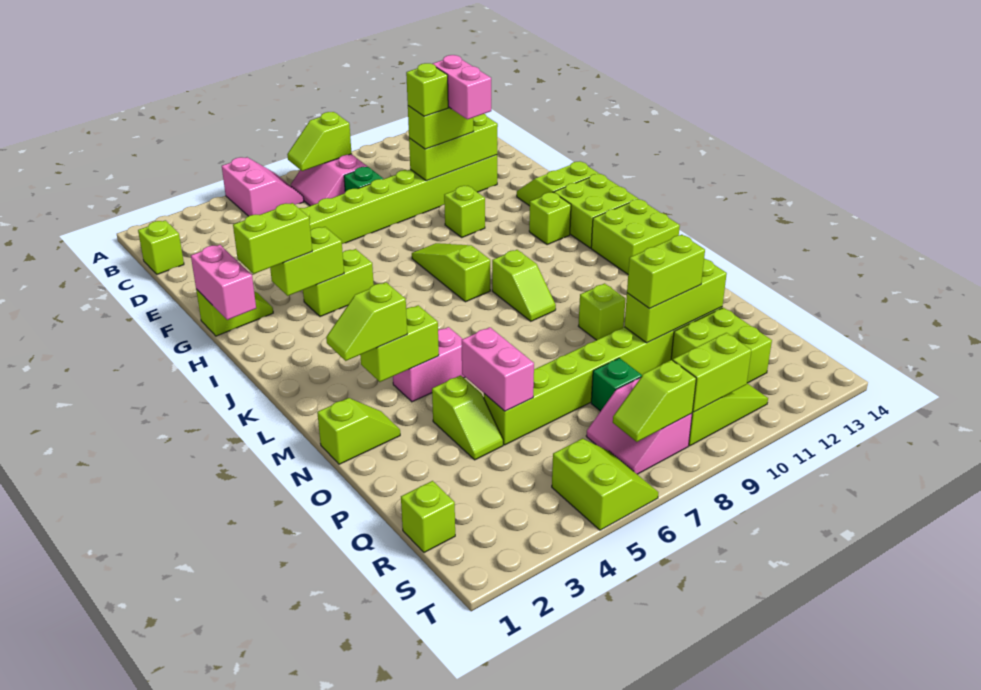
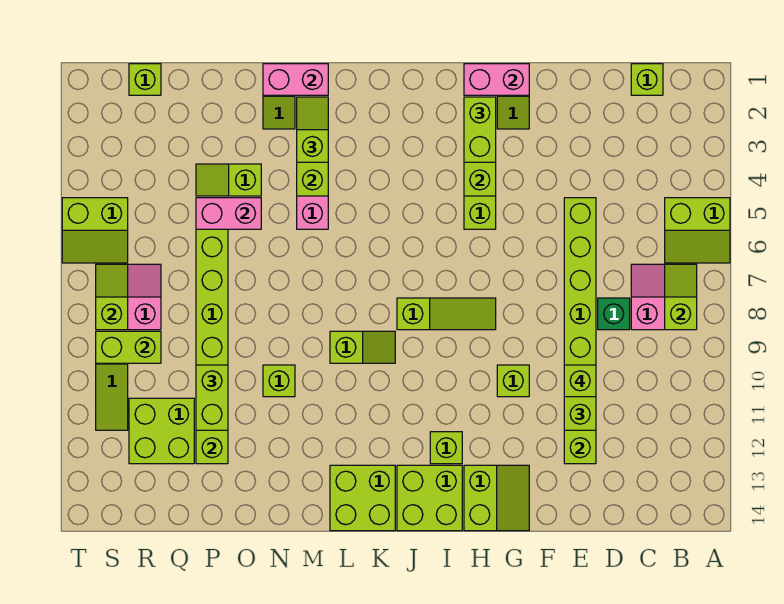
pink 2x2 slope [222,157,304,216] -> lime 2x2 slope [665,198,730,263]
pink 1x2 brick [433,55,491,119] -> pink 1x2 brick moved to [263,64,328,95]
lime 1x2 slope [492,250,556,321] -> lime 1x2 slope turned to [330,331,395,363]
green 1x1 brick [591,358,642,411] -> none
lime 1x2 brick [673,333,752,412] -> lime 1x2 brick turned to [96,331,161,363]

